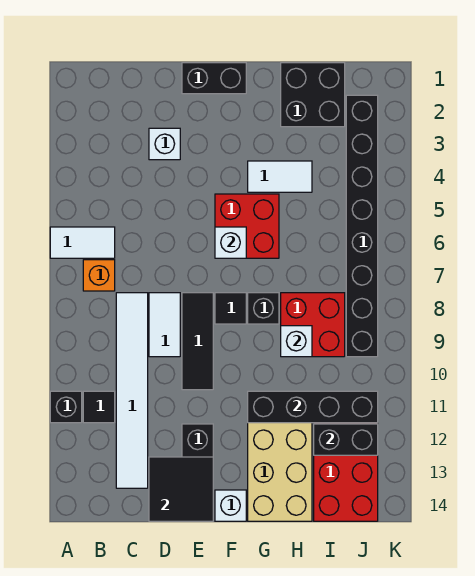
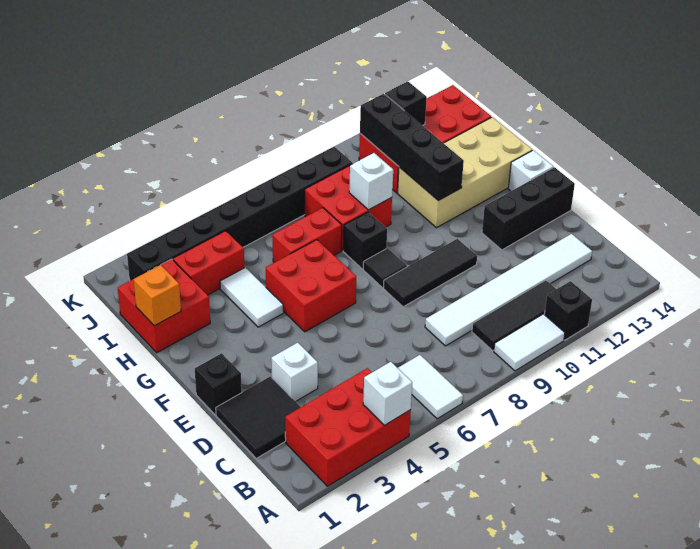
none -> red 2x3 brick [285,368,411,486]
orange 1x1 brick [83,260,115,291] -> orange 1x1 brick moved to [134,265,181,326]
black 1x1 tile [83,391,115,423] -> black 1x3 tile [472,280,556,350]
white 1x2 tile [149,293,180,357] -> white 1x2 tile moved to [494,314,565,371]
black 2x2 tile [149,457,213,521] -> black 2x2 tile moved to [216,376,300,458]
black 1x2 brick [182,63,246,94] -> black 1x1 brick [195,353,242,415]
white 1x1 brick [215,227,246,258] -> white 1x1 brick moved to [363,362,412,425]
black 2x2 brick [281,63,345,127] -> red 2x2 brick [118,259,210,353]
none -> red 1x2 brick [272,208,342,262]
none -> red 1x2 brick [173,231,244,295]
black 1x2 brick [314,424,378,455] -> black 1x1 brick [385,81,427,126]

